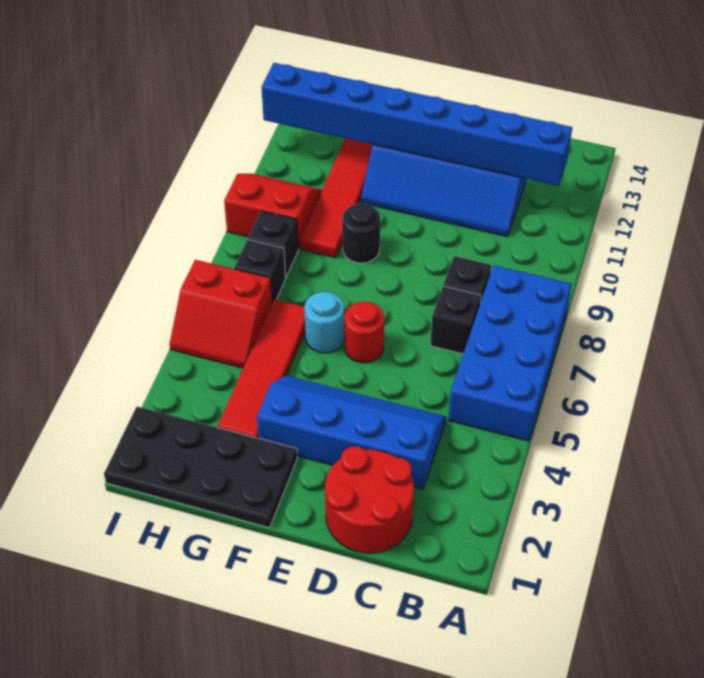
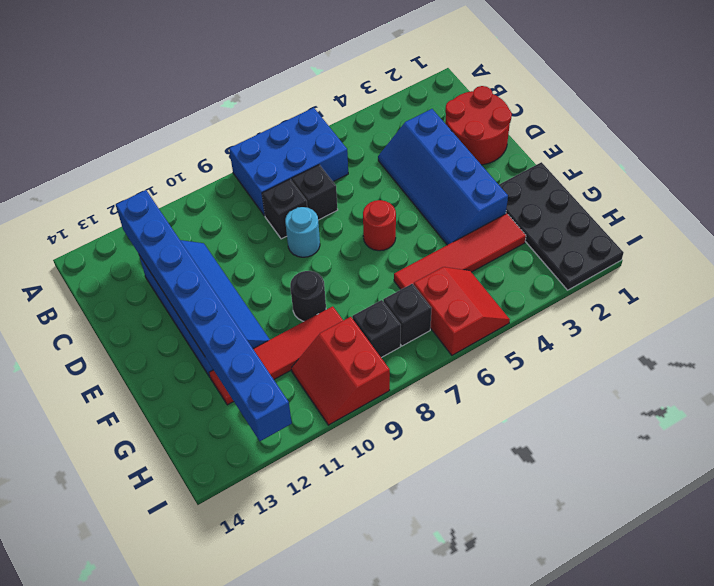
blue 2x4 brick [448,265,572,441] -> blue 2x3 brick [229,108,348,216]
cyan 1x1 round brick [304,292,345,353] -> cyan 1x1 round brick moved to [285,207,320,257]

